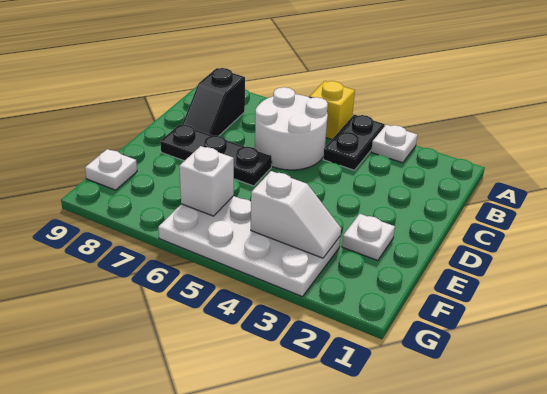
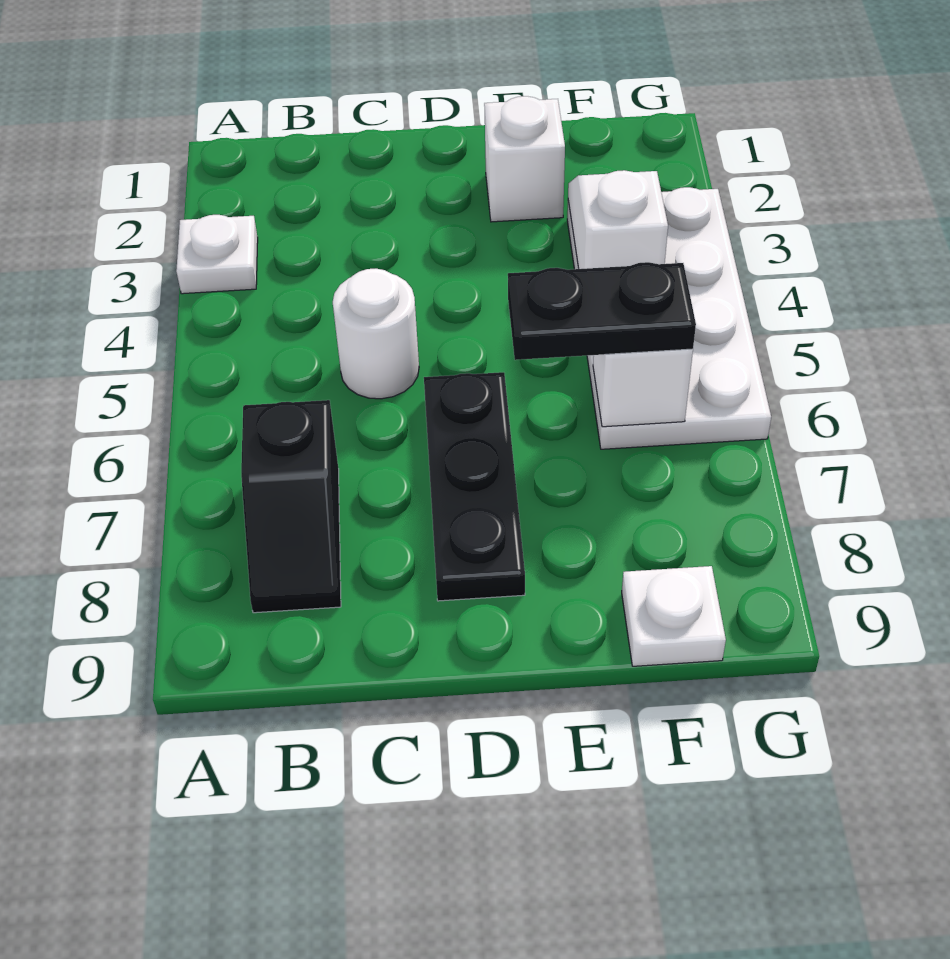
black 1x2 plate [323,115,385,170] -> black 1x2 plate moved to [508,262,696,360]
yellow 1x1 brick [310,81,355,139] -> none
white 2x2 round brick [255,87,328,170] -> white 1x1 round brick [333,269,419,399]
black 1x2 slope [182,68,245,136] -> black 1x2 slope turned to [241,400,341,613]
white 1x1 plate [342,214,395,261] -> white 1x1 brick [484,96,565,222]

